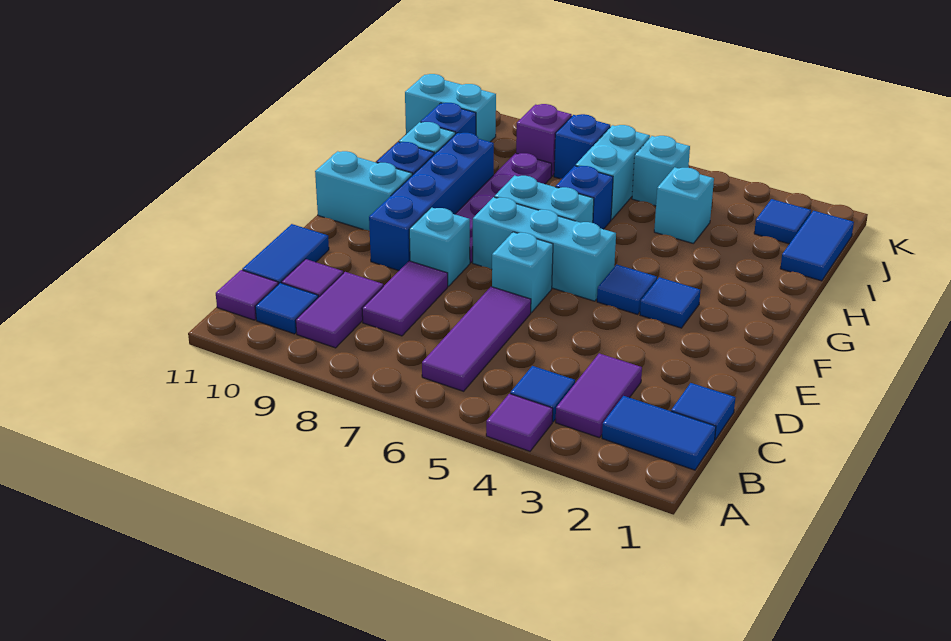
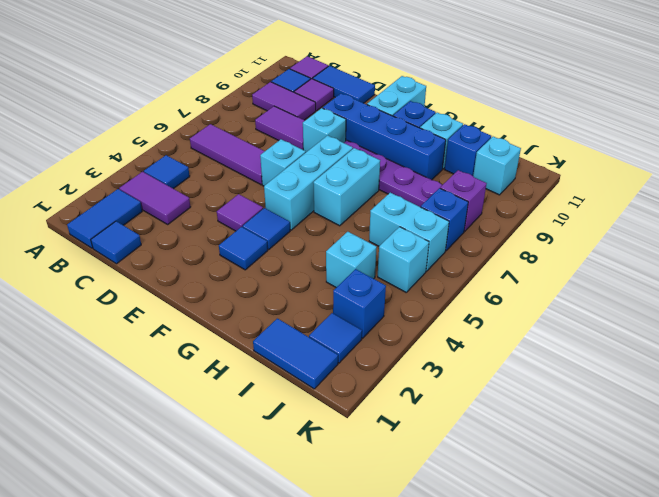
purple 1x1 tile [486,394,553,451] -> purple 1x1 tile moved to [217,194,263,231]
blue 1x1 brick [556,166,613,229] -> blue 1x1 brick moved to [333,269,386,338]
cyan 1x2 brick [405,74,496,142] -> cyan 1x1 brick [473,137,521,195]

